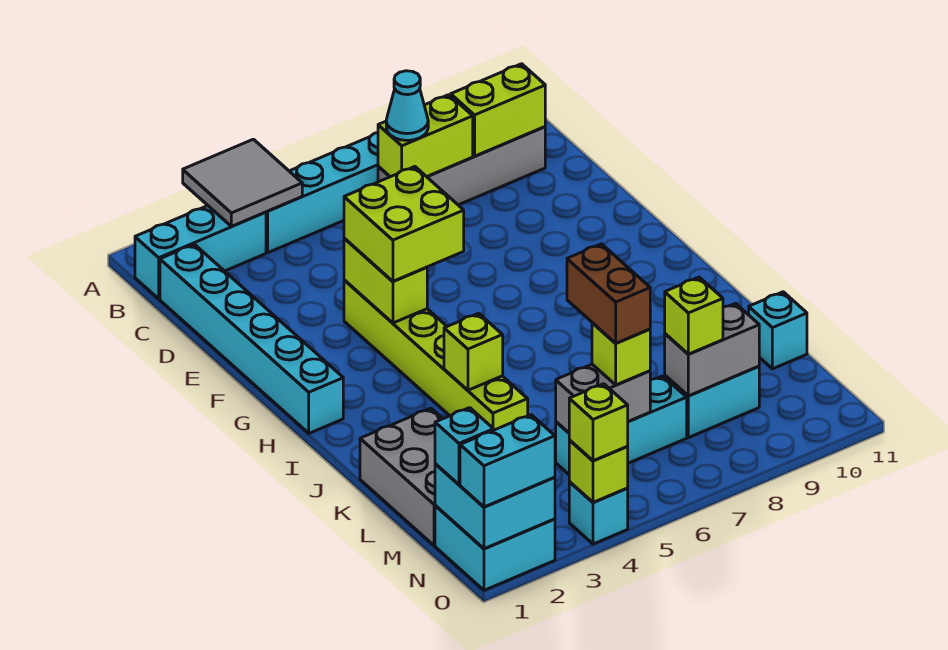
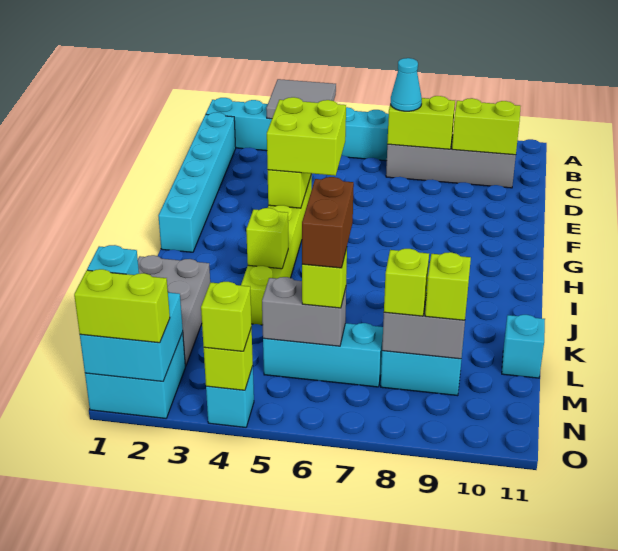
none -> lime 1x1 brick [425,252,471,320]
cyan 1x2 brick [460,415,555,507] -> lime 1x2 brick [74,269,170,343]

